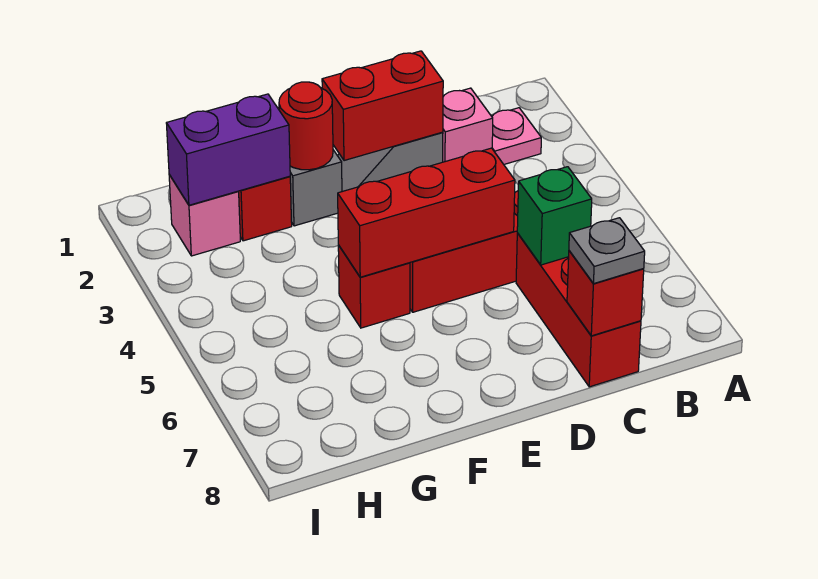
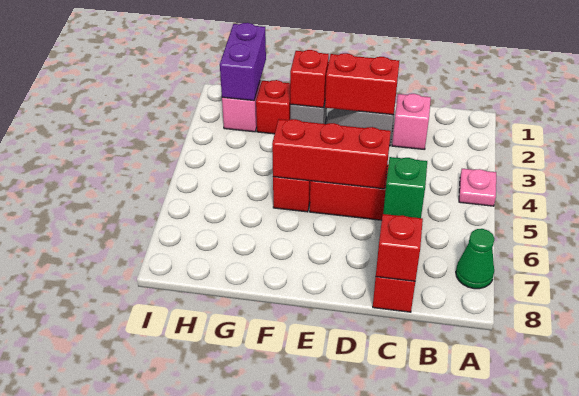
none -> green 1x1 cone [456,229,494,289]
pink 1x1 plate [492,108,541,164] -> pink 1x1 plate moved to [459,169,496,206]
grey 1x1 plate [569,218,645,284] -> none
red 1x1 round brick [279,82,333,170] -> red 1x1 brick [290,50,329,107]
purple 1x2 brick [166,94,290,205] -> purple 1x2 brick turned to [220,23,266,101]

